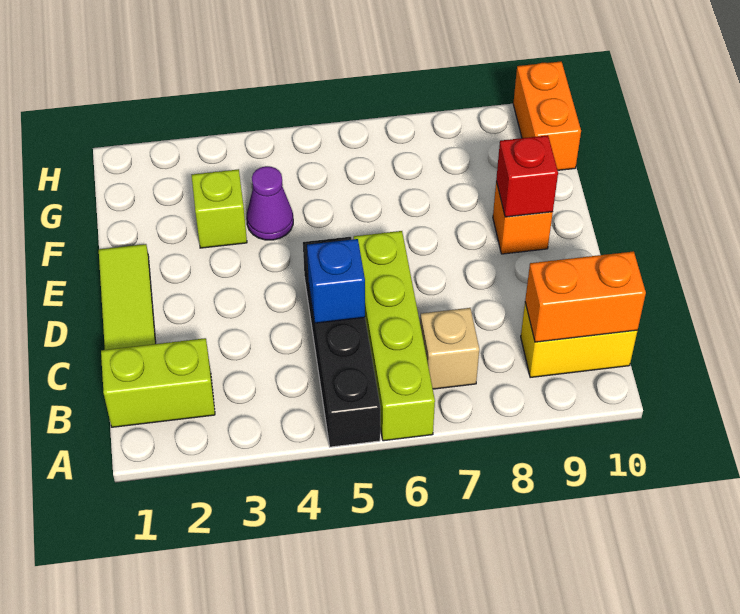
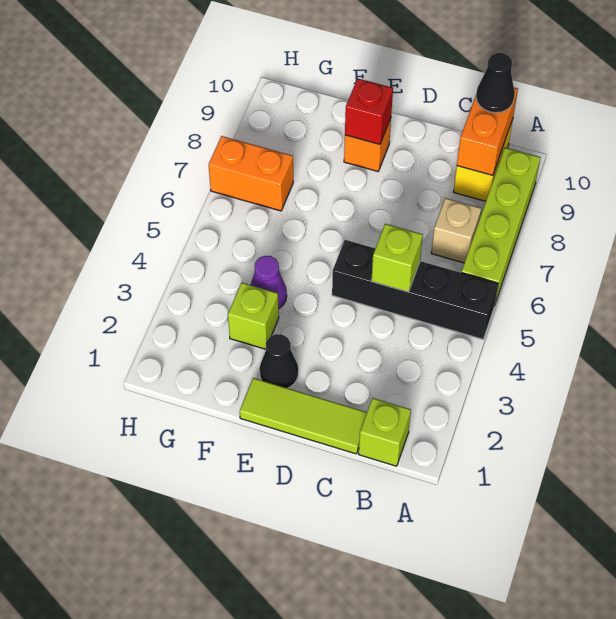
lime 1x4 brick [354,231,435,441] -> lime 1x4 brick turned to [461,148,541,304]
lime 1x2 brick [101,338,215,427] -> lime 1x1 brick [359,398,411,466]
none -> black 1x1 cone [476,53,515,113]
blue 1x1 brick [307,239,365,323] -> lime 1x1 brick [371,224,423,292]
none -> black 1x1 cone [259,334,298,388]
orange 1x2 brick [513,61,581,170] -> orange 1x2 brick moved to [208,136,293,211]

